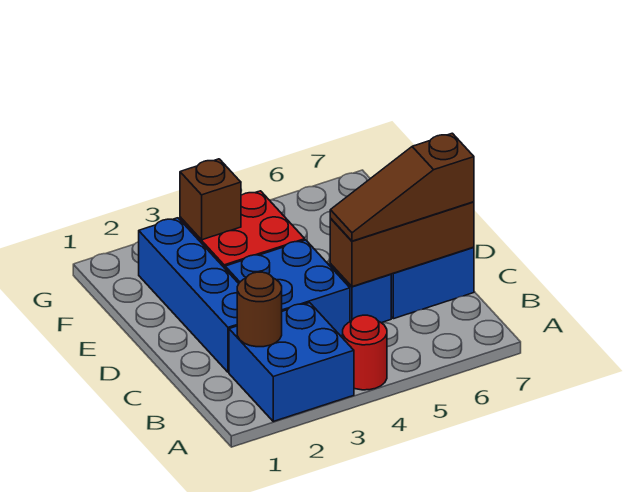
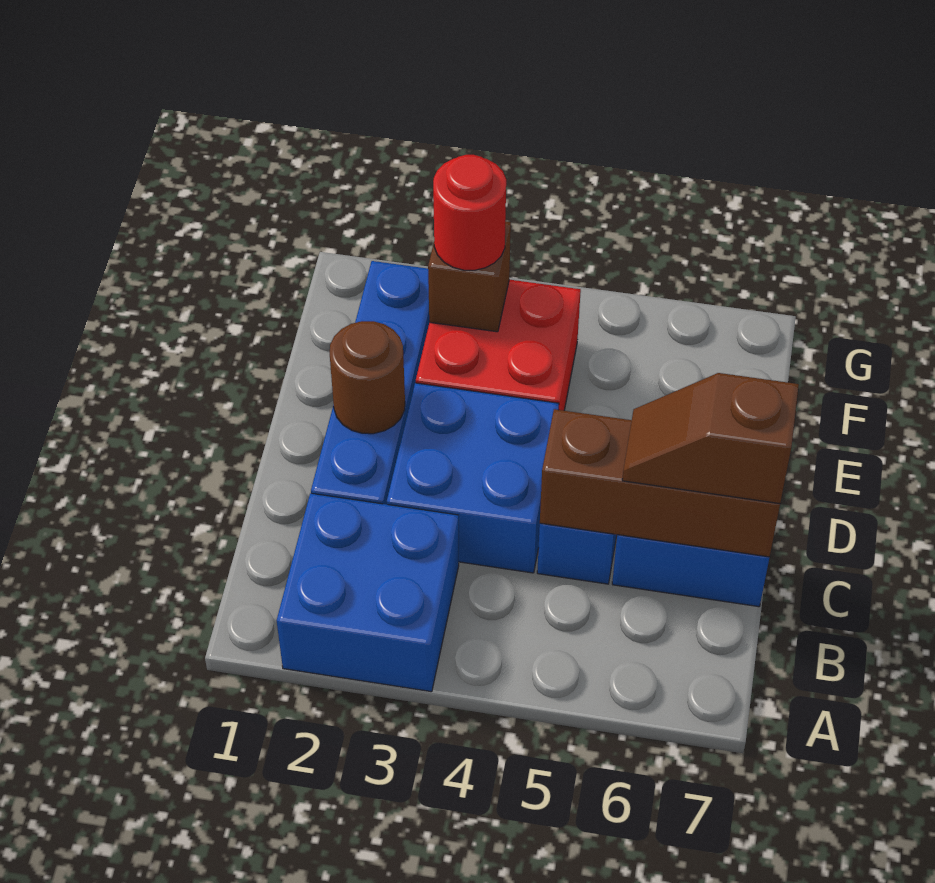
red 1x1 round brick [343,315,387,390] -> red 1x1 round brick moved to [433,155,506,270]
brown 1x1 round brick [237,272,282,347] -> brown 1x1 round brick moved to [330,321,405,434]
brown 1x3 slope [330,133,474,241] -> brown 1x2 slope [622,373,799,504]

